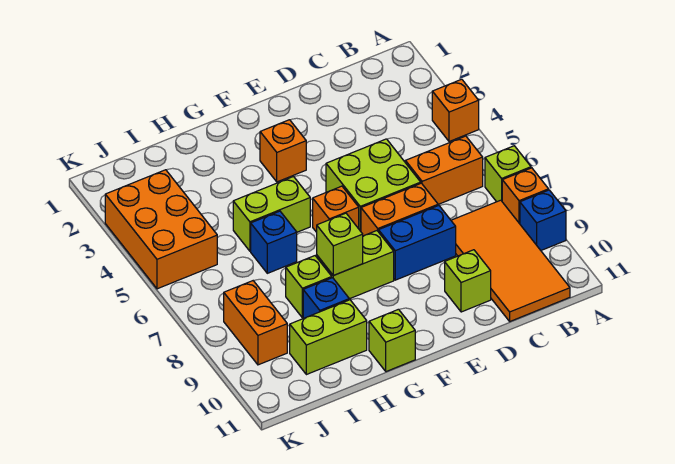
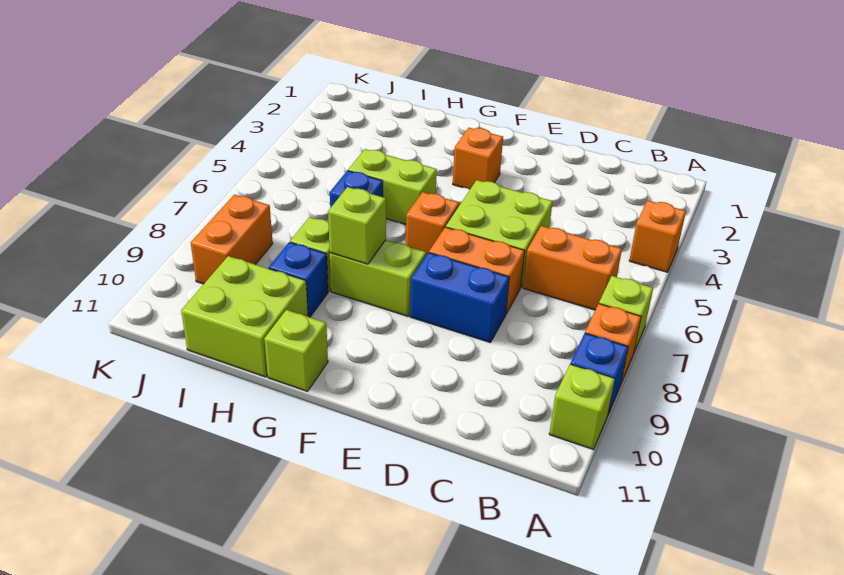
orange 2x4 tile [451,200,570,321] -> none
lime 1x1 brick [445,250,491,312] -> lime 1x1 brick moved to [549,364,615,449]
lime 1x2 brick [290,300,367,375] -> lime 2x2 brick [181,256,308,377]
orange 2x3 brick [105,170,217,289] -> none

